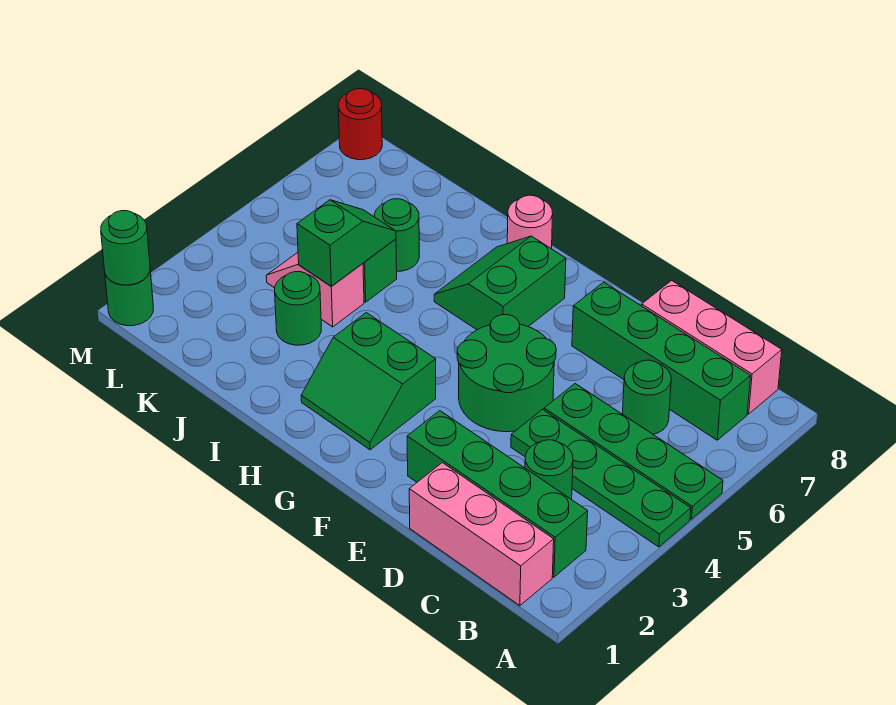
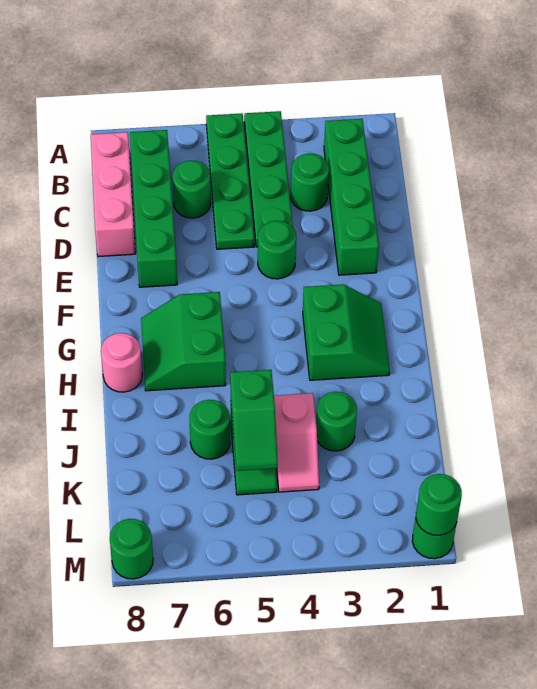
pink 1x3 brick [409,463,554,606] -> none
green 2x2 round brick [457,315,556,432] -> green 1x1 round brick [258,221,296,279]
green 2x2 slope [434,236,566,330] -> green 2x2 slope turned to [141,292,226,391]
green 1x2 slope [297,200,396,286] -> green 1x2 slope turned to [230,370,278,471]
red 1x1 round brick [338,89,382,160] -> green 1x1 round brick [110,519,153,579]

